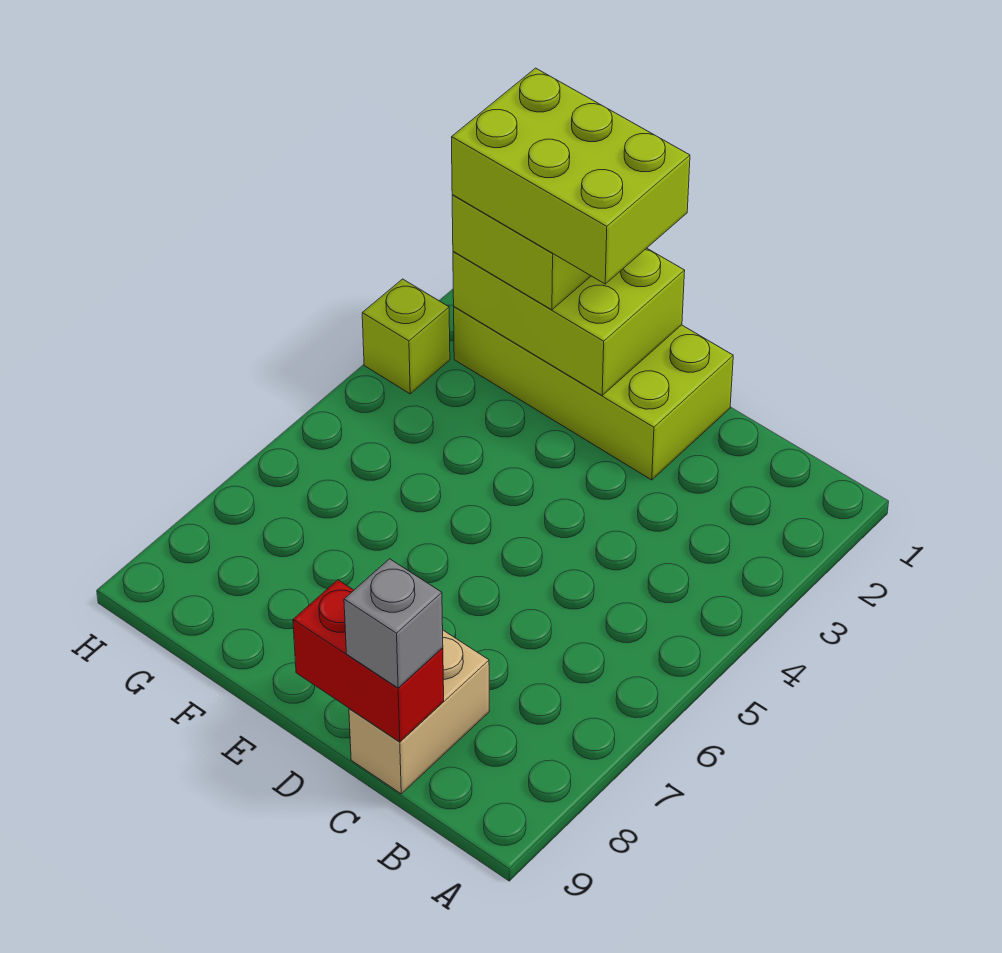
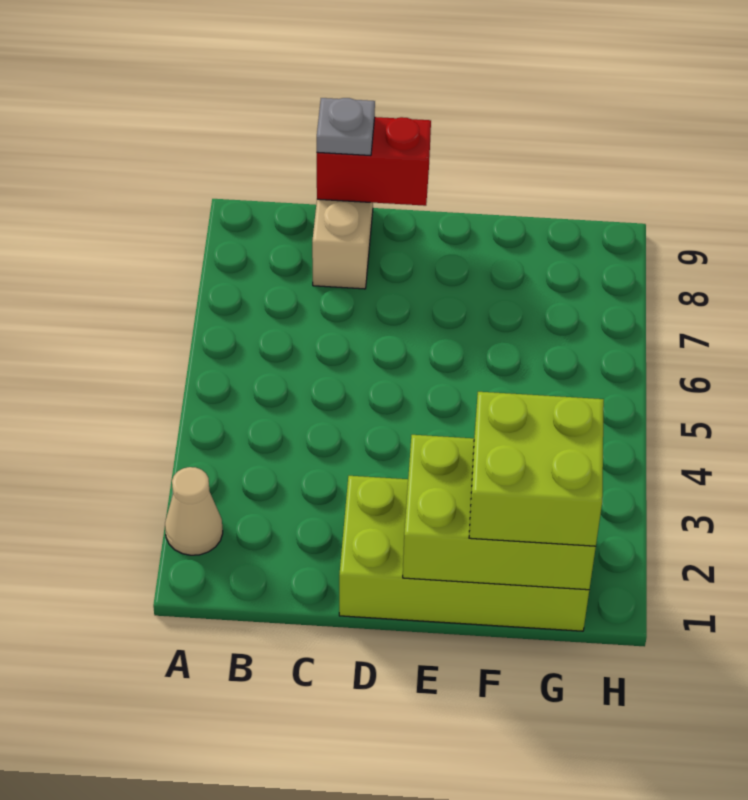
none -> tan 1x1 cone [165,467,223,555]
grey 1x1 brick [344,559,443,688] -> grey 1x1 plate [317,98,375,156]
lime 2x3 brick [452,68,690,284] -> none
lime 1x1 brick [362,279,450,394] -> none

